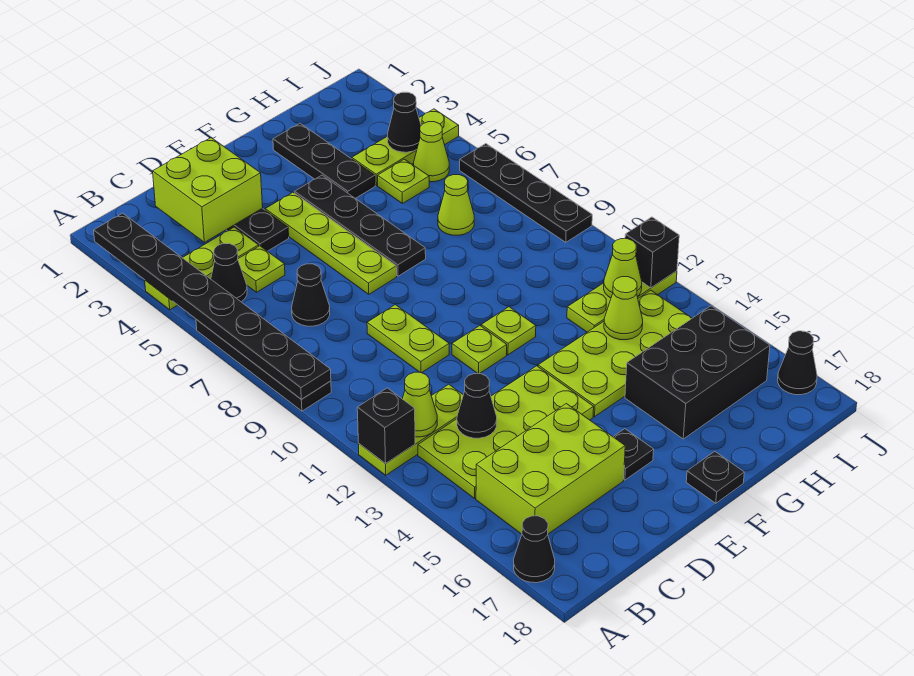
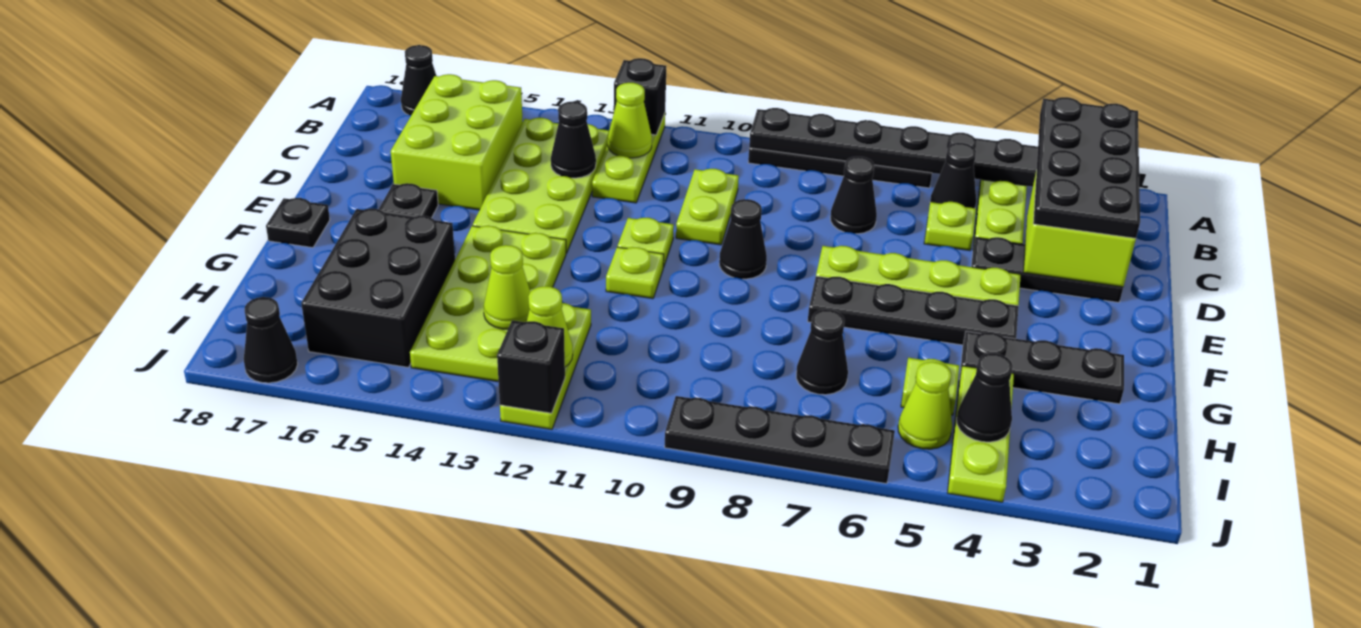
none -> black 2x4 plate [1033,97,1140,238]
lime 1x2 plate [367,305,449,373] -> lime 1x2 plate turned to [676,169,739,245]
none -> black 1x1 cone [719,199,767,279]
lime 1x1 cone [438,175,474,235] -> black 1x1 cone [796,309,848,395]

